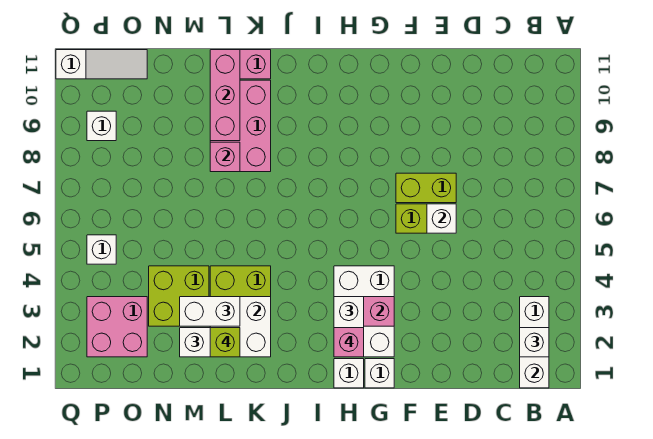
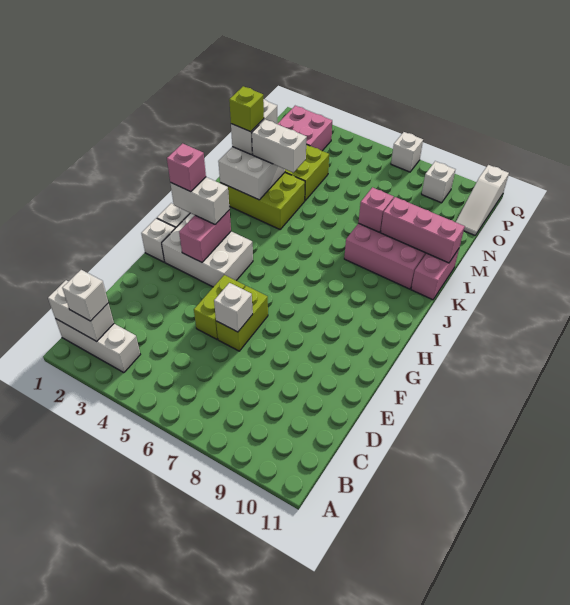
lime 1x2 brick [396,173,456,203] -> lime 1x2 brick moved to [194,275,245,339]
white 1x2 brick [180,297,240,326] -> white 1x2 brick turned to [252,119,307,173]
white 1x1 brick [87,235,116,264] -> white 1x1 brick moved to [391,132,423,172]

